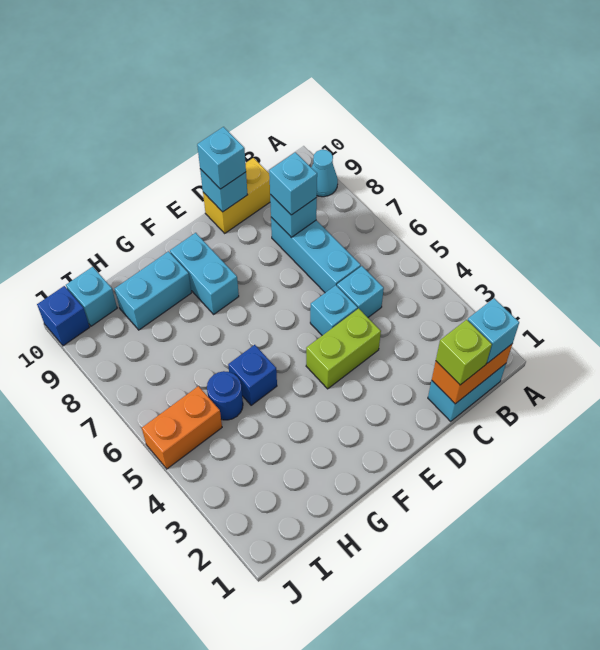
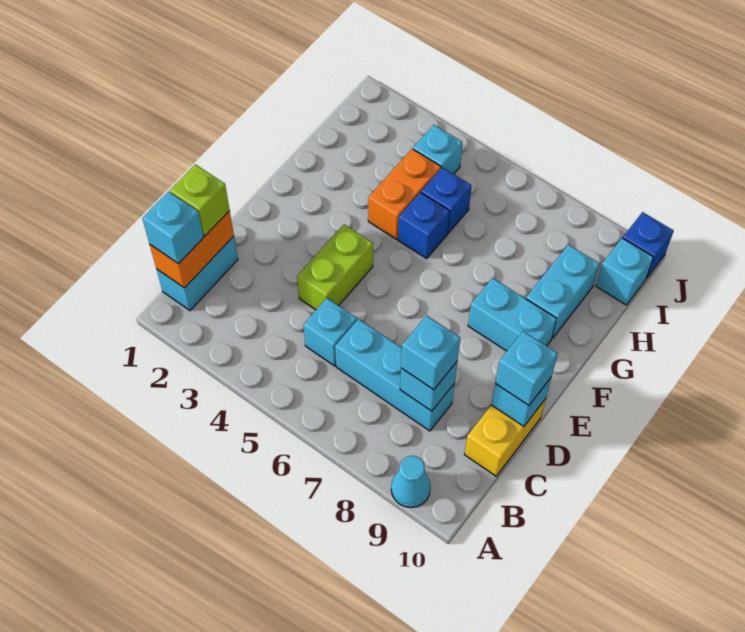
cyan 1x1 brick [310,285,358,335] -> cyan 1x1 brick moved to [413,125,462,174]
blue 1x1 round brick [207,371,243,420] -> blue 1x1 brick [421,167,472,233]
orange 1x2 brick [142,386,222,469] -> orange 1x2 brick moved to [368,149,441,239]

